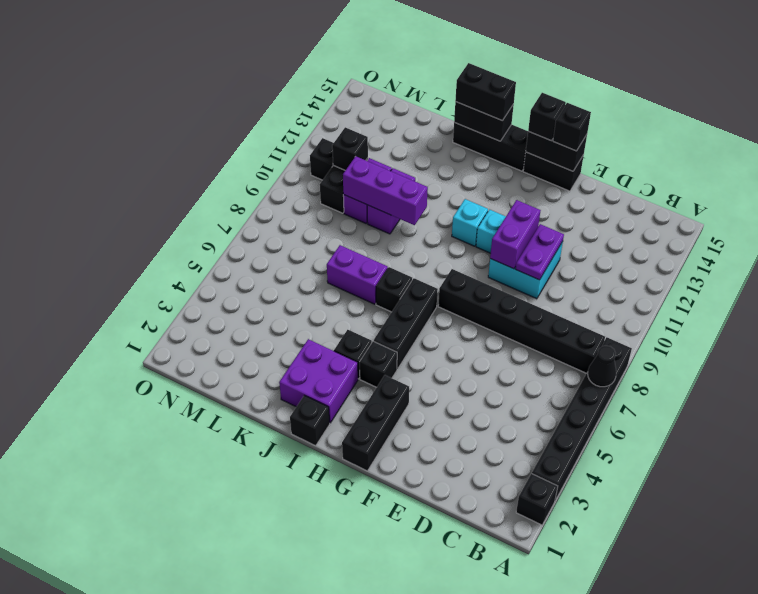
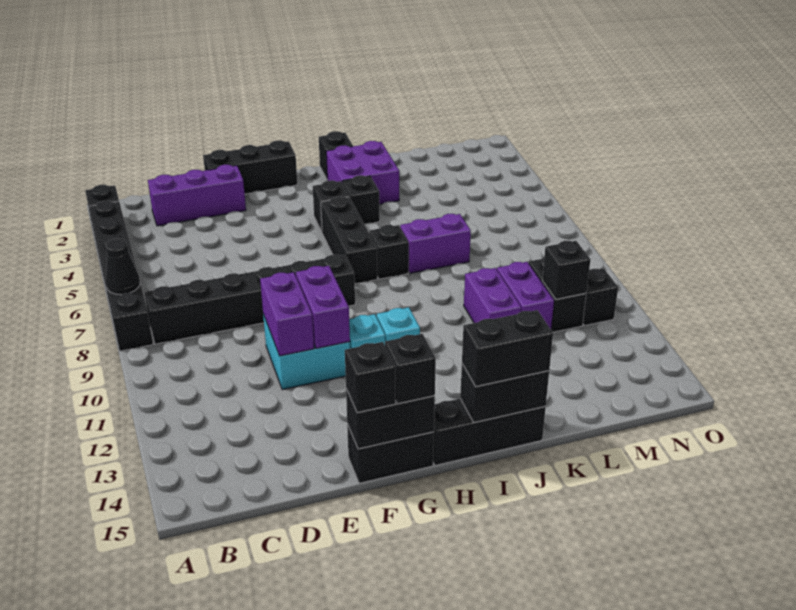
purple 1x2 plate [516,224,564,280] -> purple 1x2 brick [260,272,314,356]
black 1x3 brick [342,375,409,471] -> black 1x3 brick turned to [203,140,297,194]
purple 1x3 brick [343,156,428,225] -> purple 1x3 brick moved to [148,165,246,226]

